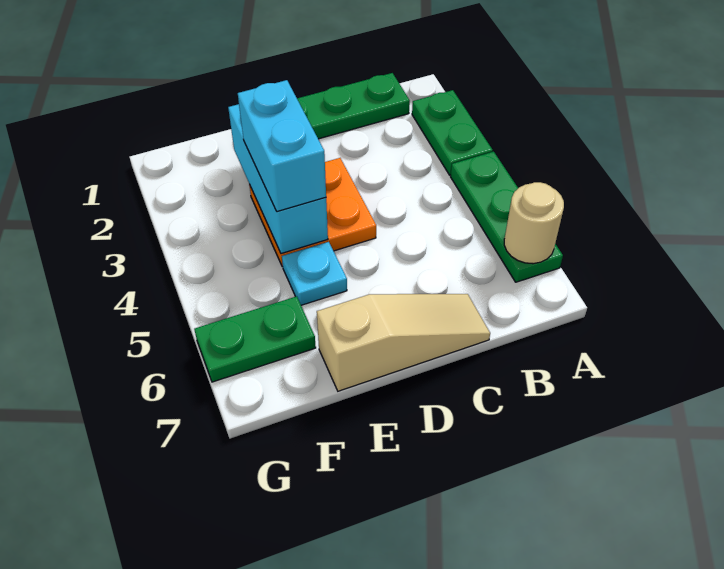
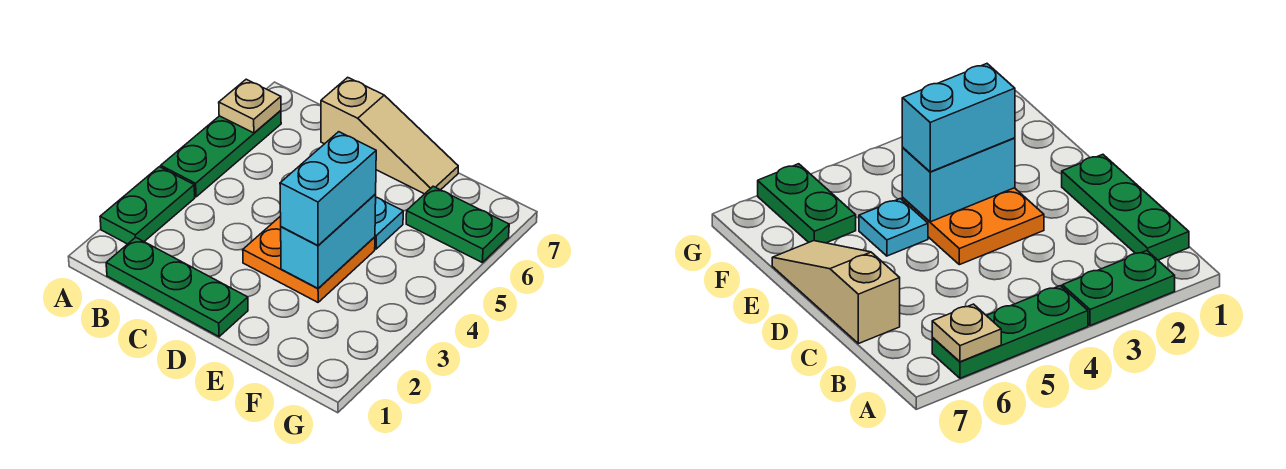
tan 1x1 round brick [504,182,564,264] -> tan 1x1 plate [219,79,281,133]
tan 1x3 slope [317,294,490,391] -> tan 1x3 slope turned to [321,77,458,194]
cyan 1x3 brick [228,104,328,254] -> cyan 1x2 brick [281,194,376,288]

